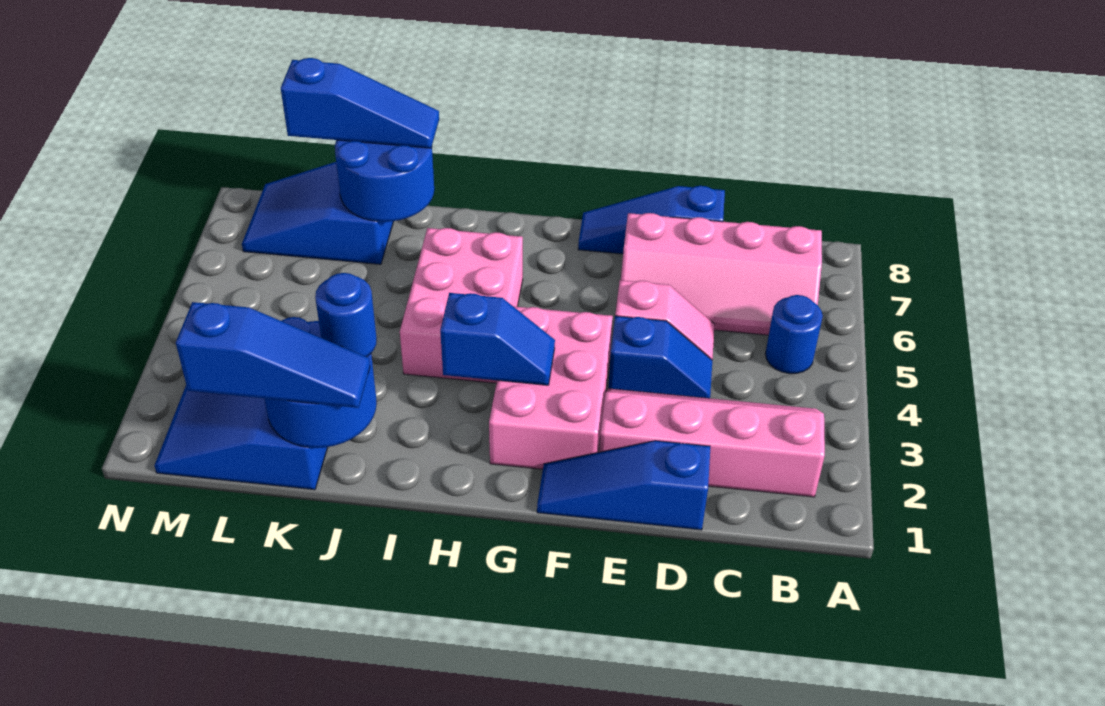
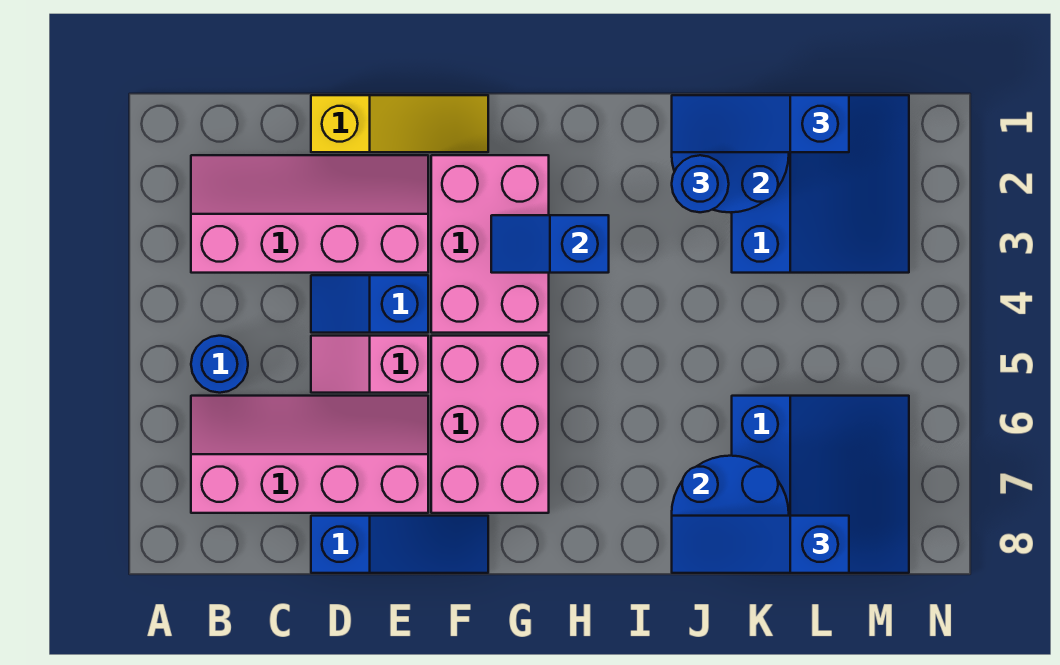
pink 2x4 slope [599,388,825,497] -> pink 2x4 slope turned to [191,155,428,273]
blue 1x3 slope [537,441,710,530] -> yellow 1x3 slope [311,95,488,152]
pink 2x3 brick [400,228,523,383] -> pink 2x3 brick moved to [431,336,549,513]
blue 2x3 slope [242,162,393,264] -> blue 3x3 slope [732,396,909,573]

